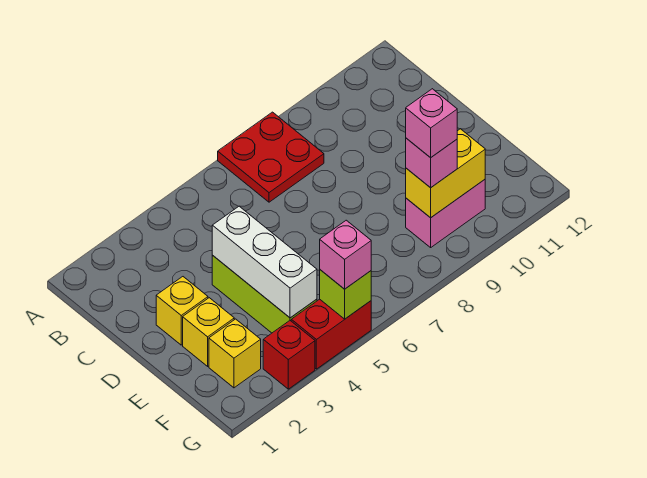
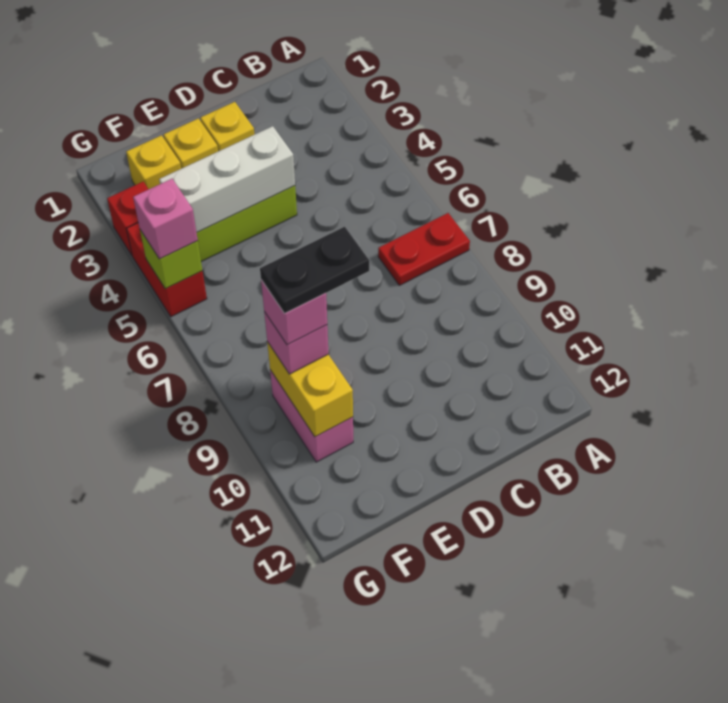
red 2x2 plate [218,112,324,202] -> red 1x2 plate [378,213,470,285]
none -> black 1x2 plate [260,227,369,314]

